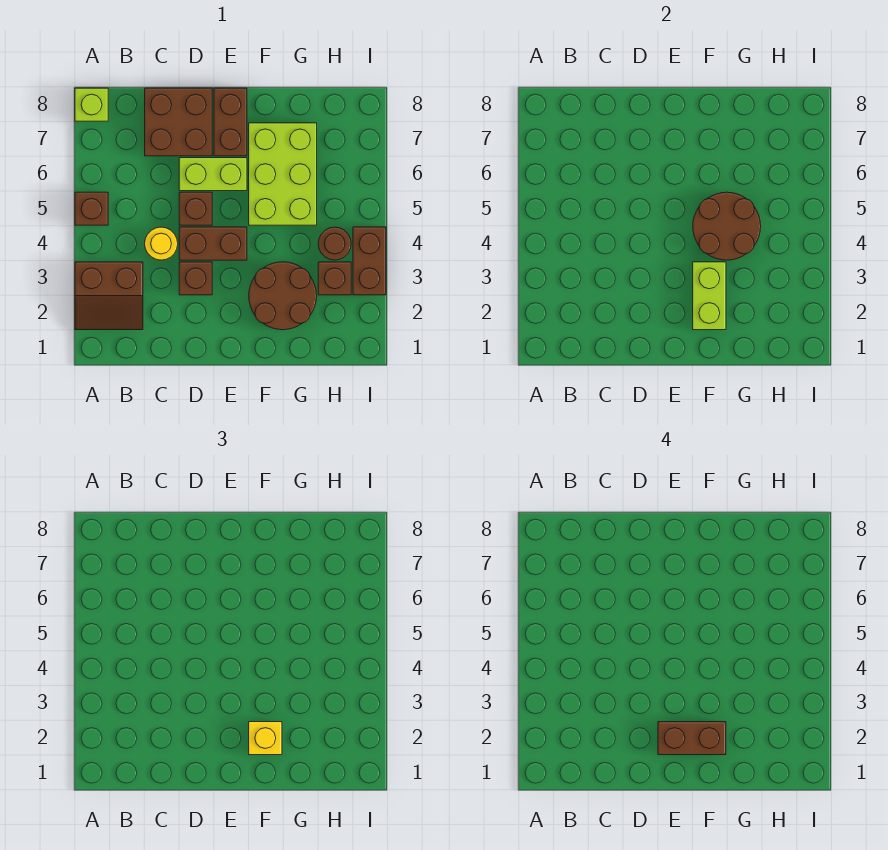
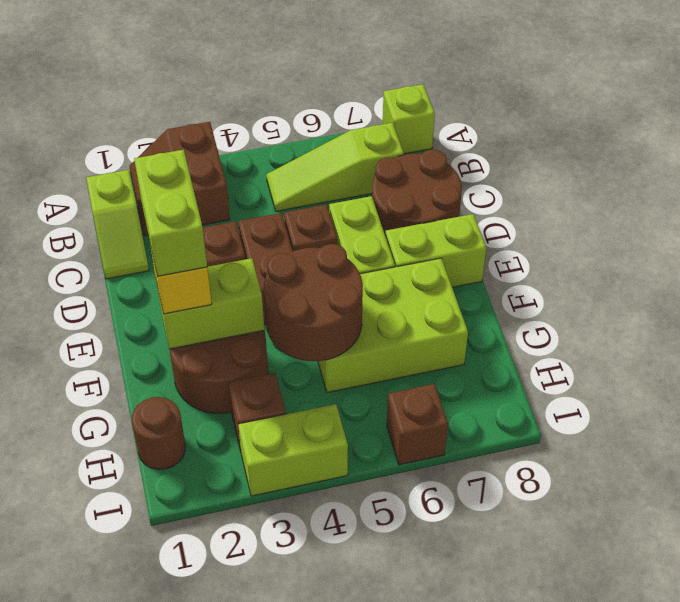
brown 1x1 brick [75,192,108,225] -> brown 1x1 brick moved to [387,384,448,465]
none -> lime 1x2 slope [86,170,149,279]
none -> lime 1x3 slope [267,123,404,211]
yellow 1x1 round brick [145,227,178,260] -> none
brown 2x2 brick [145,88,212,156] -> brown 2x2 round brick [372,150,462,235]
brown 1x2 brick [658,722,726,755] -> lime 1x2 brick [134,150,207,276]
brown 1x2 brick [214,88,247,156] -> lime 1x2 brick [385,214,486,287]
brown 1x1 round brick [318,227,351,260] -> brown 1x1 round brick moved to [132,397,185,470]
brown 1x2 brick [353,227,386,295] -> lime 1x2 brick [238,404,348,496]

